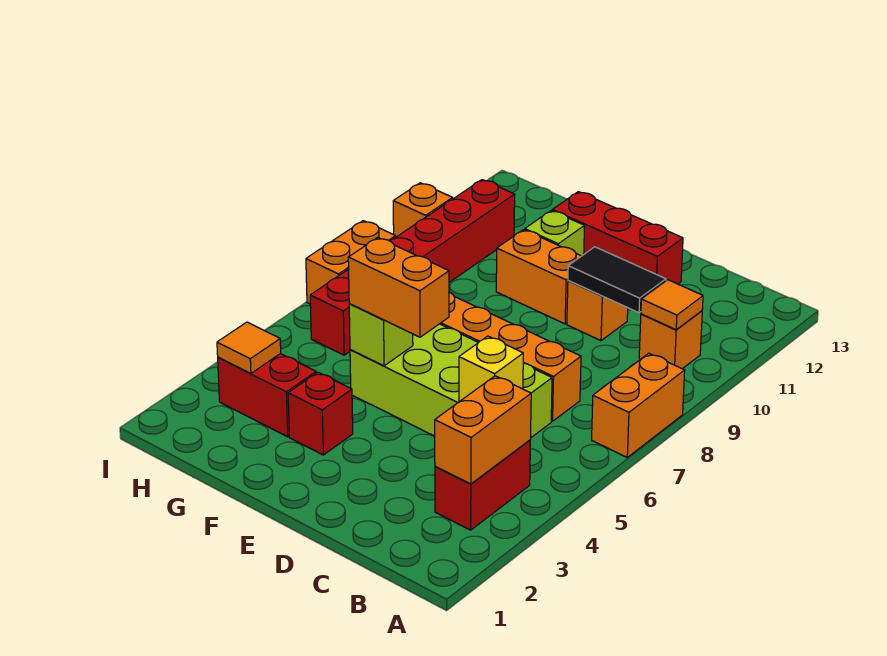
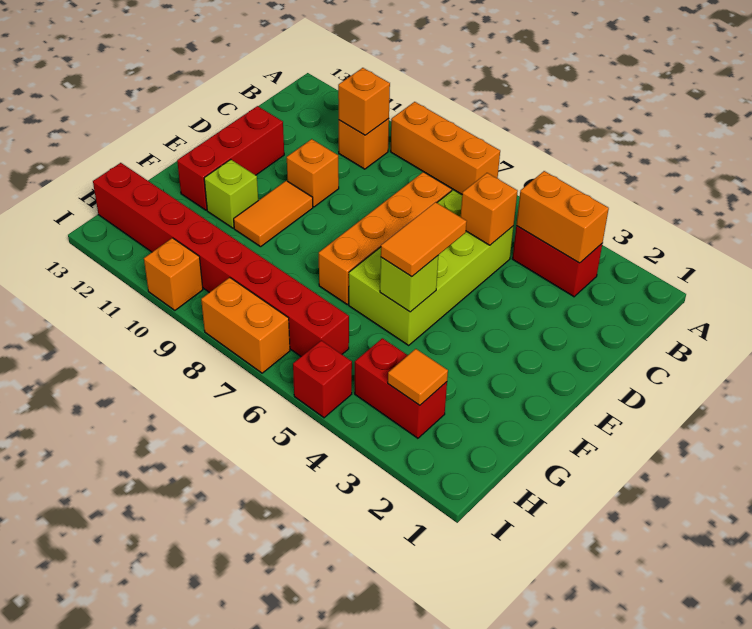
orange 1x2 brick [592,353,685,457] -> orange 1x3 brick [391,102,500,194]
orange 1x1 tile [641,280,703,330] -> orange 1x1 brick [338,68,390,135]
yellow 1x1 brick [459,336,523,402] -> orange 1x1 brick [461,173,518,245]
black 1x2 tile [568,247,666,313] -> none
orange 1x2 brick [348,238,449,337] -> orange 1x2 tile [381,202,467,277]
orange 1x2 brick [496,230,581,324] -> orange 1x2 tile [234,181,313,247]
red 1x1 brick [288,372,353,455] -> red 1x1 brick moved to [293,340,352,418]
red 1x2 brick [218,354,316,437] -> red 1x2 brick turned to [355,338,447,438]
red 1x6 brick [310,180,515,355] -> red 1x8 brick [93,163,349,356]

